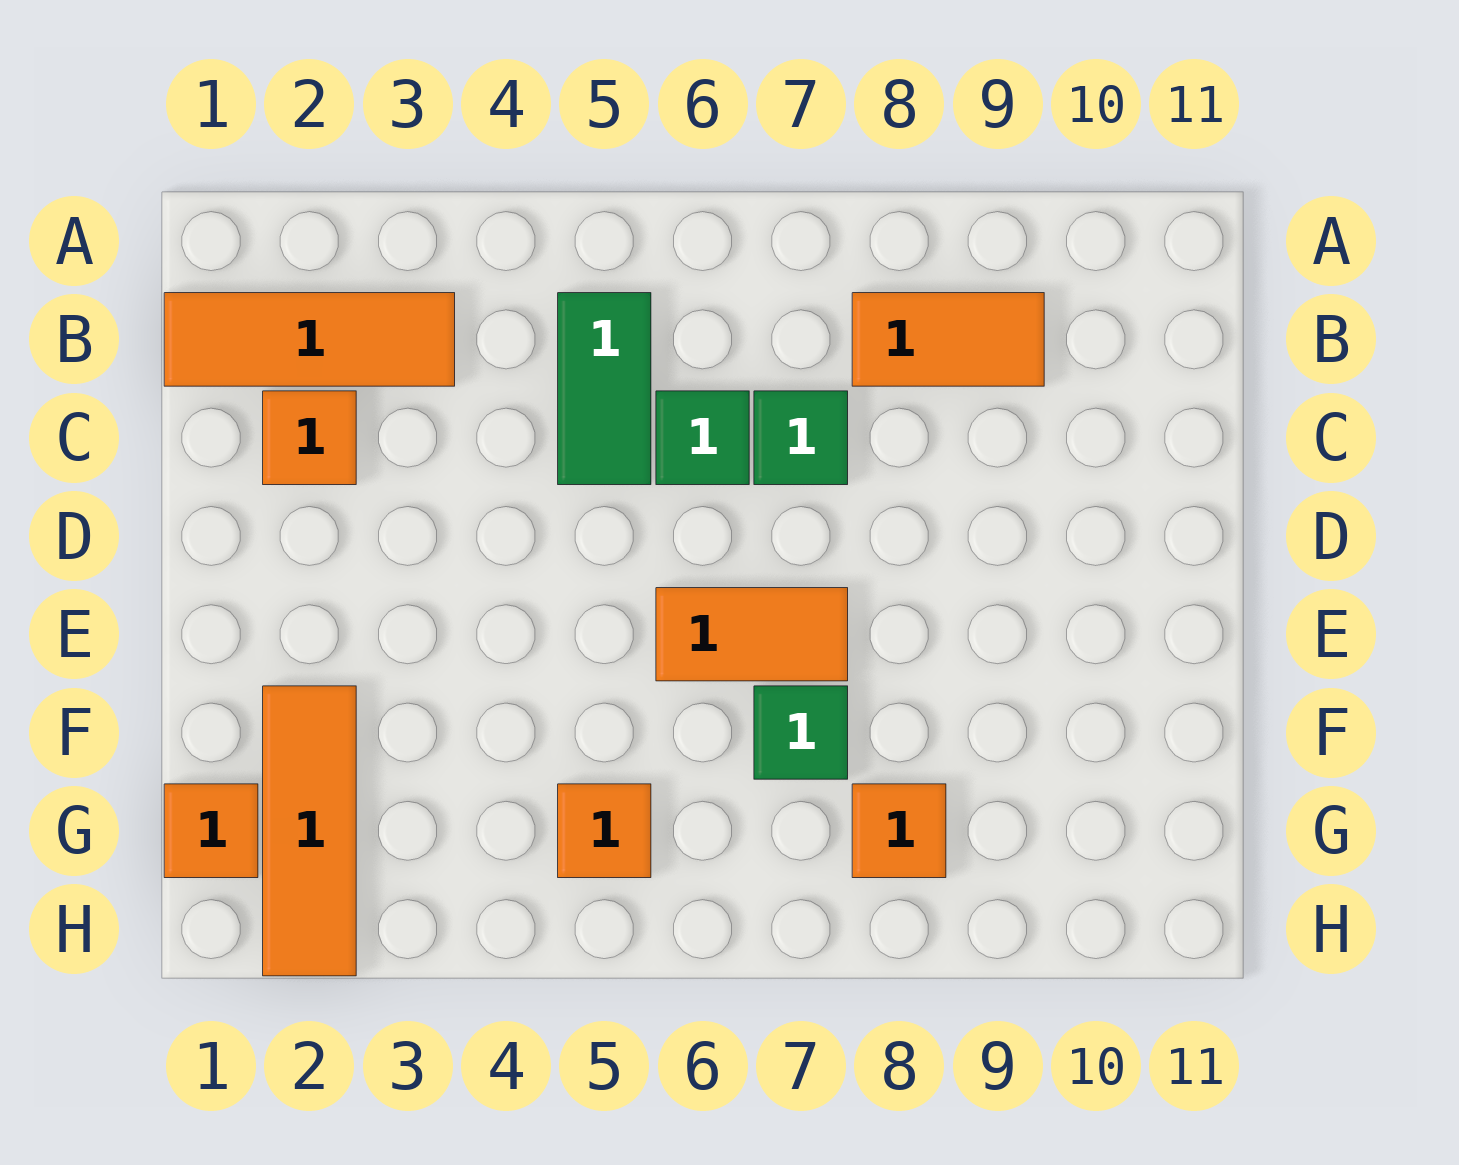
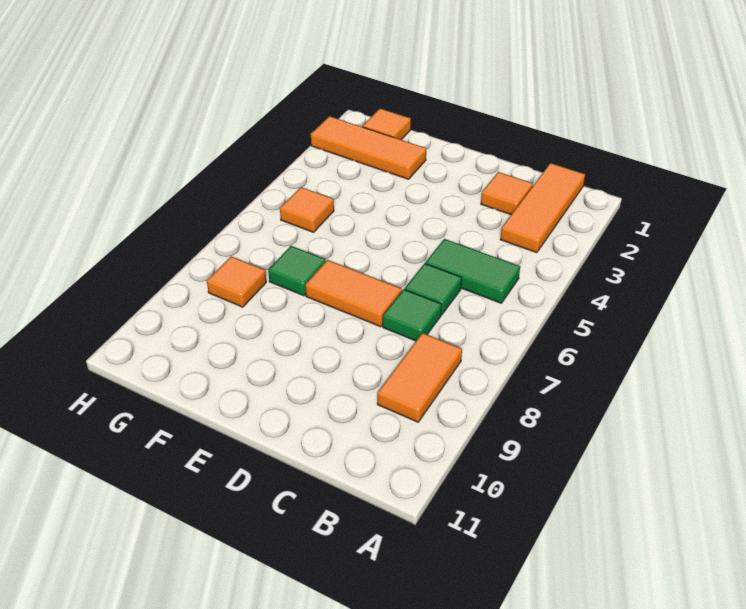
orange 1x2 tile [656,588,848,681] -> orange 1x2 tile turned to [305,260,402,327]

